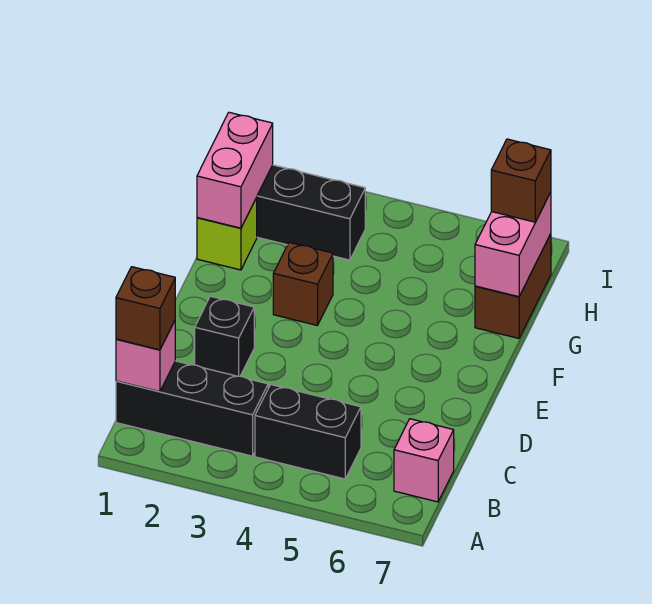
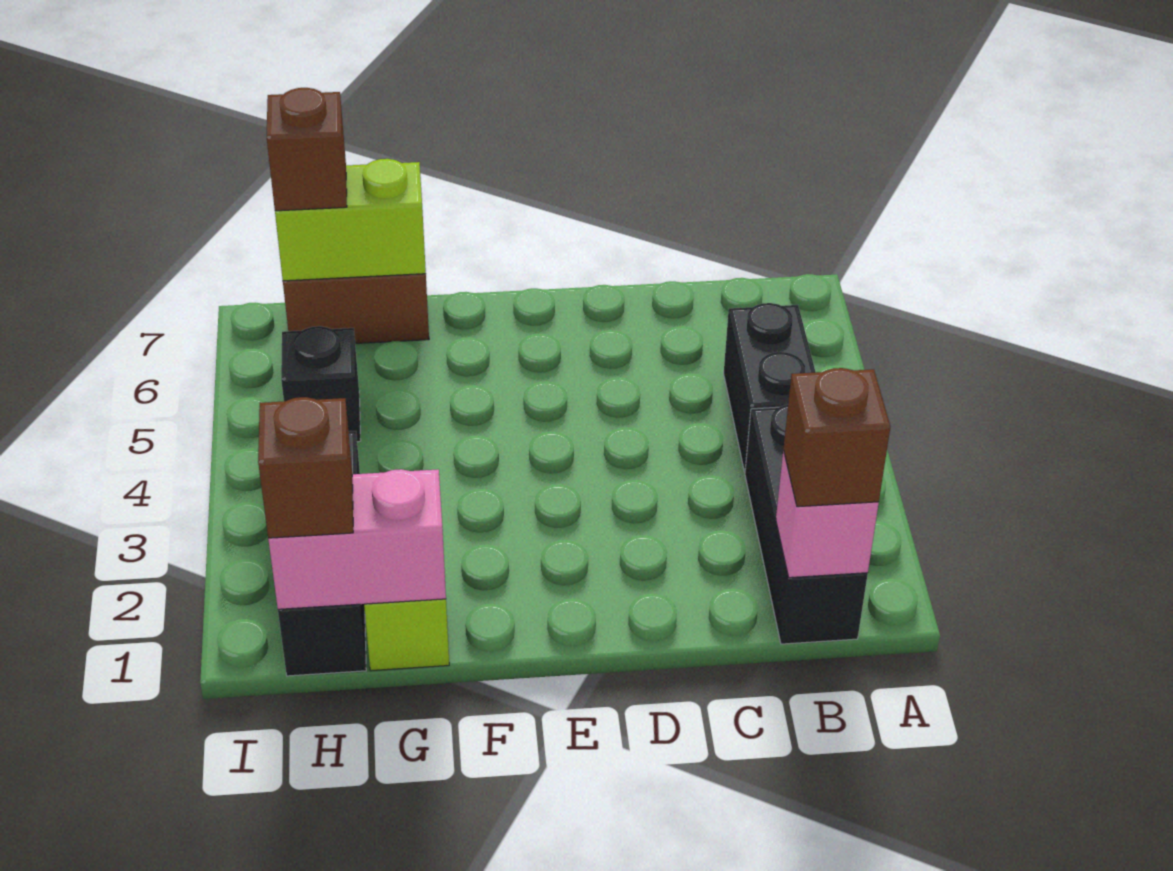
pink 1x1 brick [394,419,454,502] -> none
black 1x1 brick [195,296,254,376] -> black 1x1 brick moved to [281,326,361,442]
brown 1x1 brick [273,242,333,325] -> brown 1x1 brick moved to [258,397,353,538]
pink 1x2 brick [475,192,551,297] -> lime 1x2 brick [275,159,426,281]

